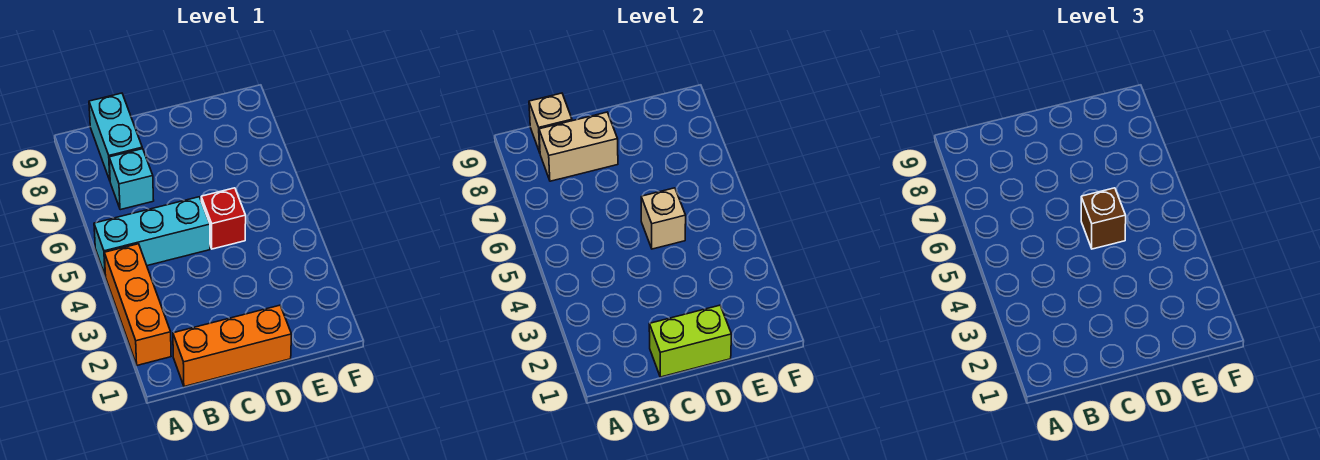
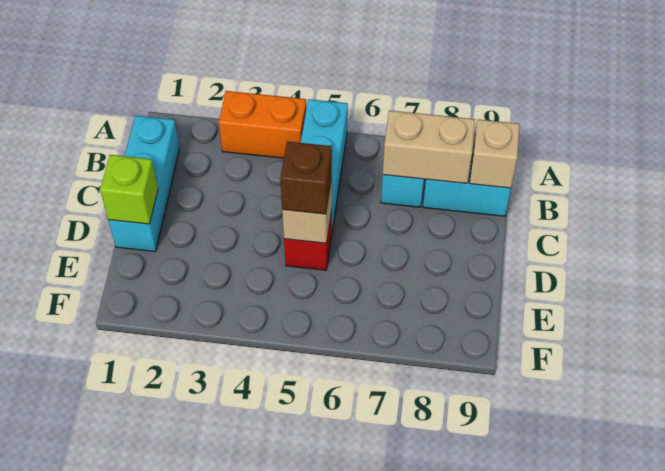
orange 1x3 brick [104,244,171,365] -> orange 1x2 brick [219,91,306,158]
orange 1x3 brick [173,305,292,387] -> cyan 1x3 brick [108,116,180,252]
tan 1x2 brick [539,112,618,181] -> tan 1x2 brick turned to [383,110,475,183]
lime 1x2 brick [649,305,732,377] -> lime 1x1 brick [100,155,158,224]

